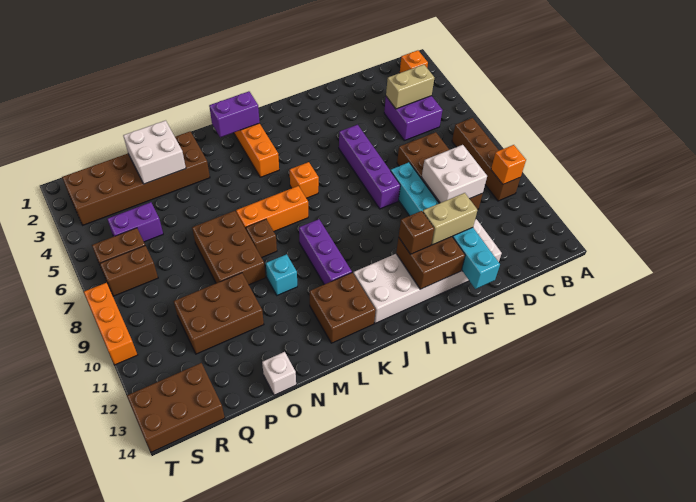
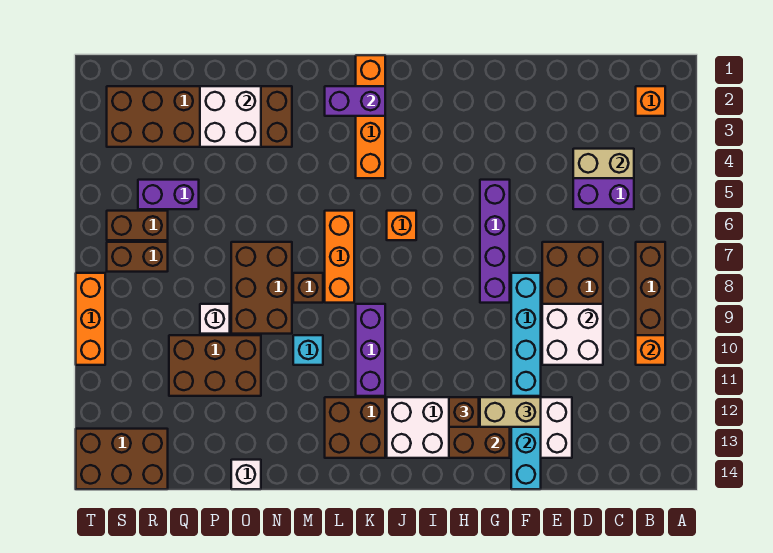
orange 1x3 brick [236,186,308,231] -> orange 1x3 brick turned to [325,211,354,303]
none -> white 1x1 brick [200,304,230,334]

